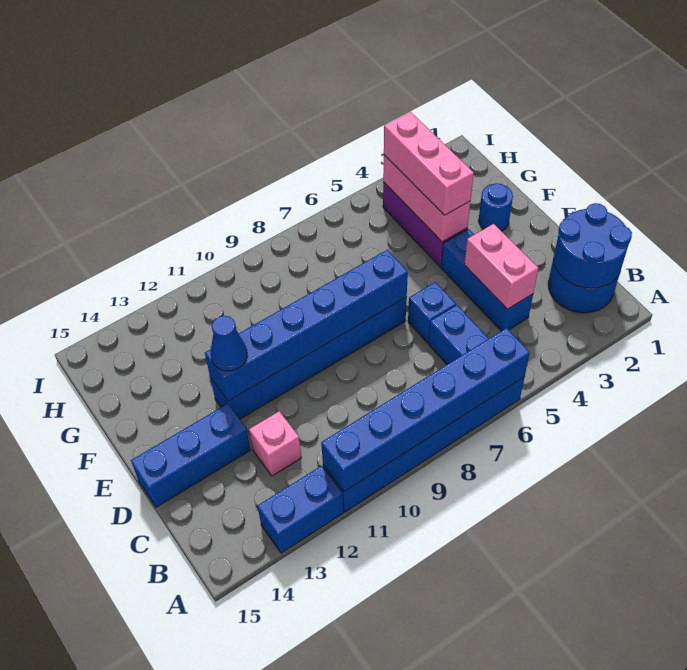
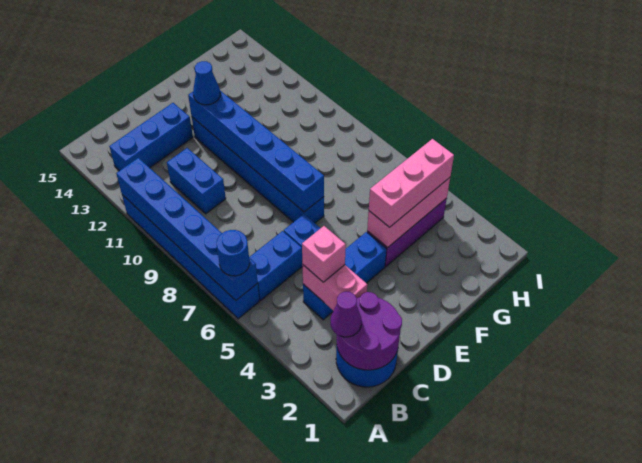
blue 1x2 brick [258,466,343,553] -> blue 1x2 brick moved to [167,148,226,214]
blue 2x2 round brick [554,203,632,288] -> purple 2x2 round brick [337,292,402,370]
none -> purple 1x1 cone [330,292,361,337]
pink 1x2 brick [464,224,538,309] -> pink 1x2 brick turned to [302,264,367,311]
pink 1x1 brick [249,411,301,476] -> pink 1x1 brick moved to [302,226,346,282]
blue 1x3 brick [131,404,250,507] -> blue 1x3 brick turned to [109,103,193,171]
blue 1x1 round brick [479,183,513,231] -> blue 1x1 round brick moved to [217,230,249,276]

